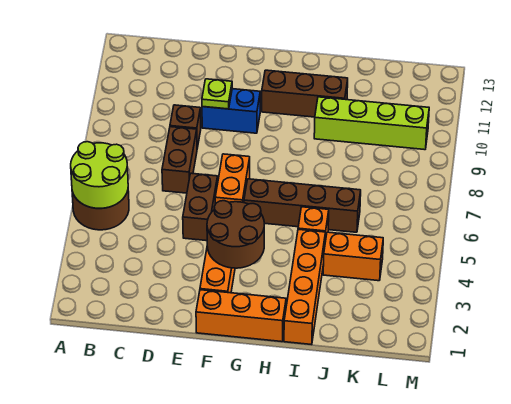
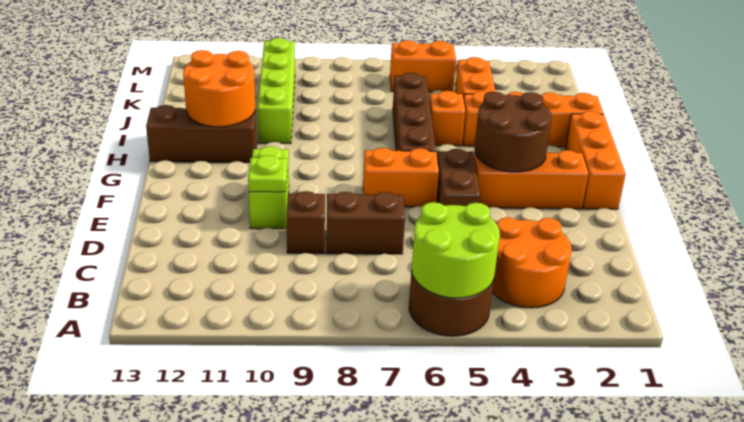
none -> orange 2x2 round brick [492,217,572,308]
brown 1x2 brick [183,173,218,241] -> brown 1x2 brick turned to [436,149,480,206]
blue 1x2 brick [202,89,260,133] -> lime 1x2 brick [249,146,289,229]
brown 1x3 brick [262,70,348,117] -> brown 1x3 brick turned to [146,105,257,163]
none -> orange 2x2 round brick [183,50,255,127]
none -> orange 1x2 brick [390,40,456,92]

